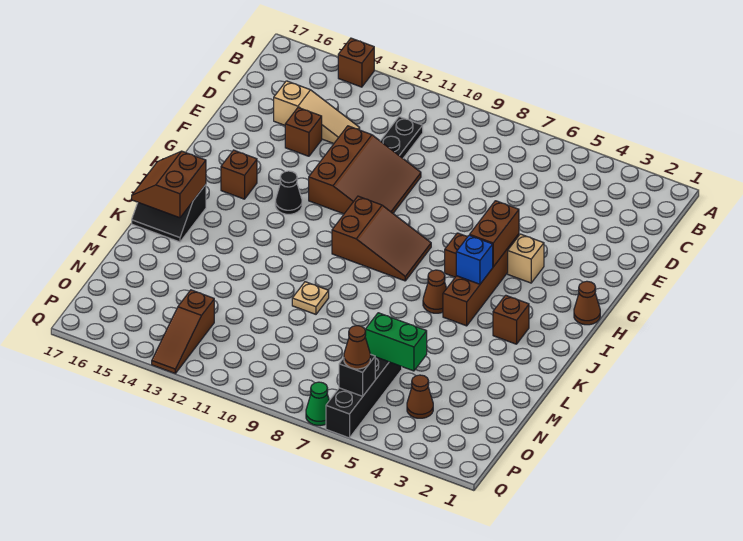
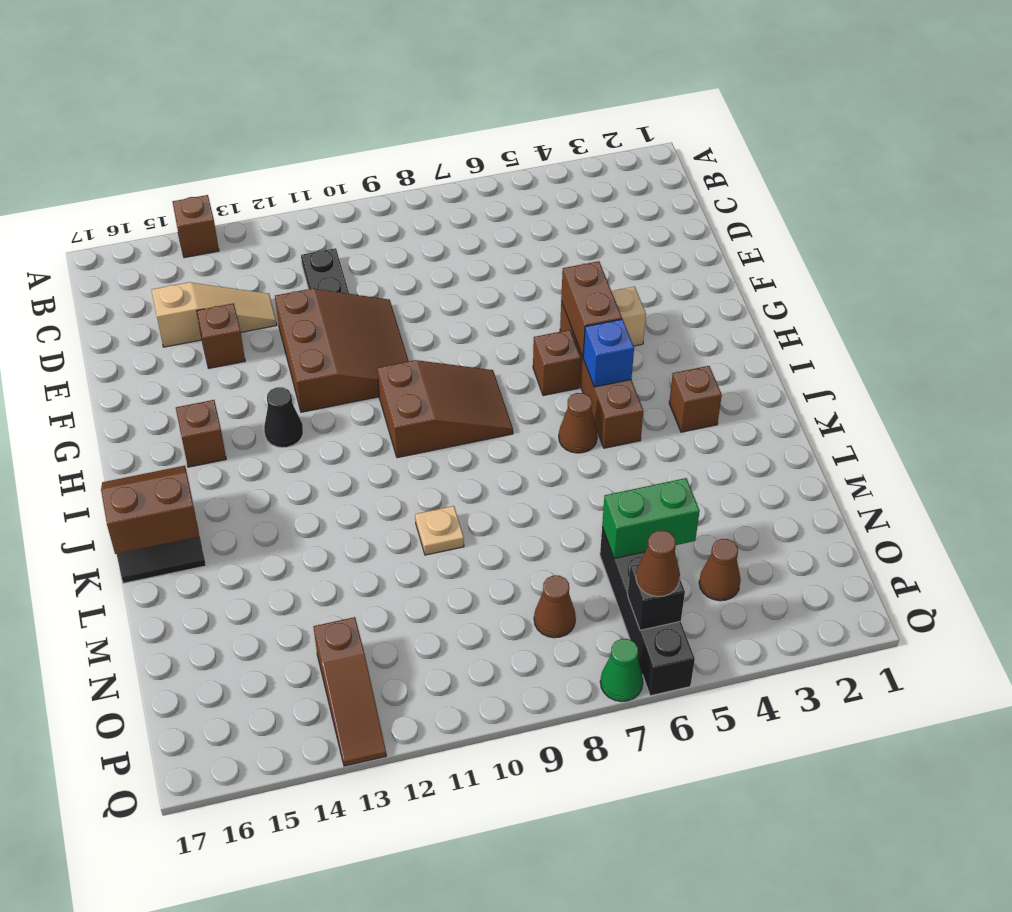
brown 1x1 cone [574,281,600,325] -> brown 1x1 cone moved to [534,576,576,638]
brown 2x2 slope [132,151,206,218] -> brown 2x2 slope turned to [101,466,200,554]

